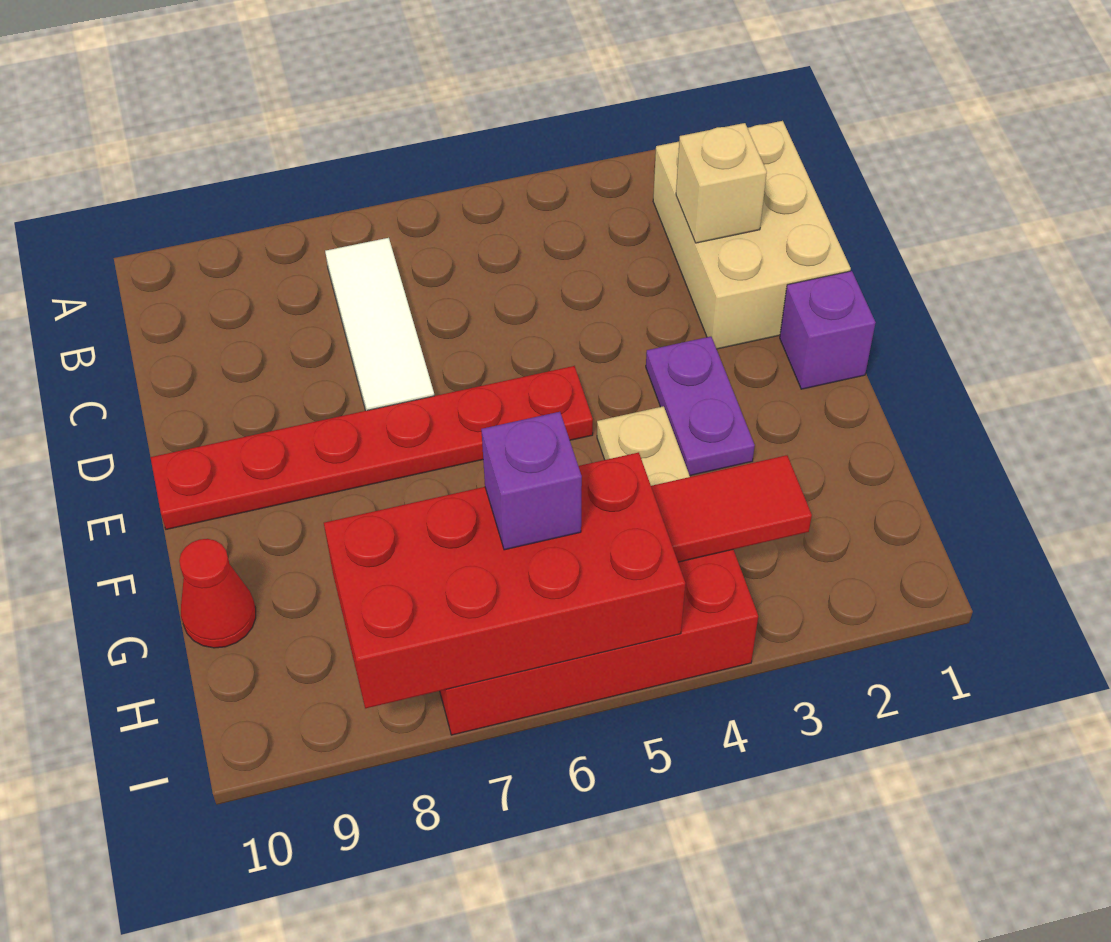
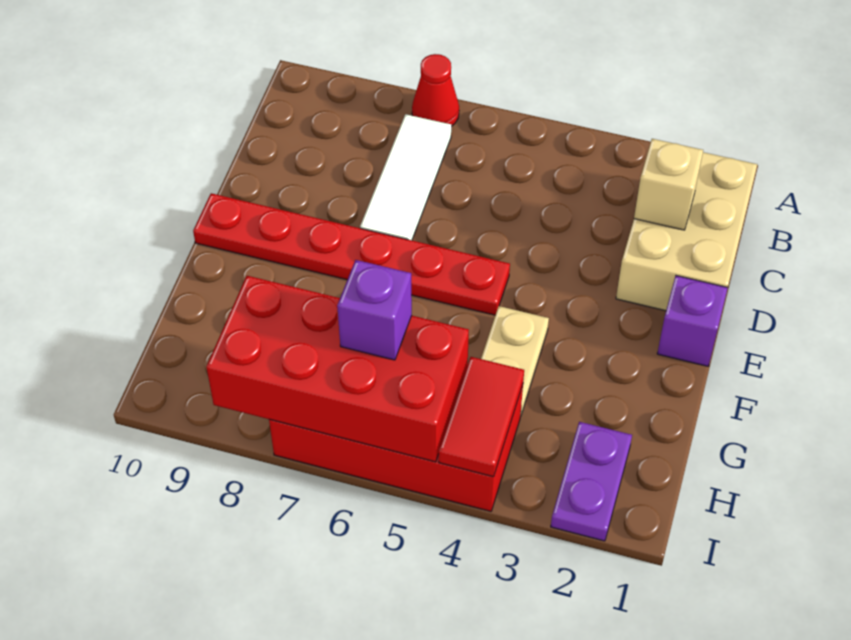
purple 1x2 plate [646,337,755,475] -> purple 1x2 plate moved to [551,422,632,541]
red 1x1 cone [179,539,256,648] -> red 1x1 cone moved to [412,54,459,126]
red 1x2 tile [651,455,812,562] -> red 1x2 tile turned to [439,357,524,477]

